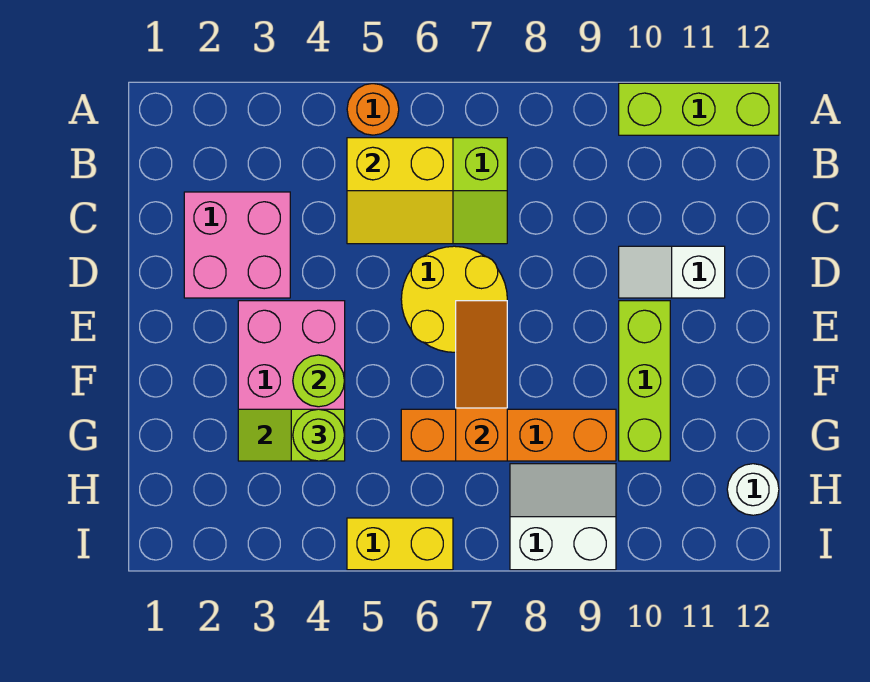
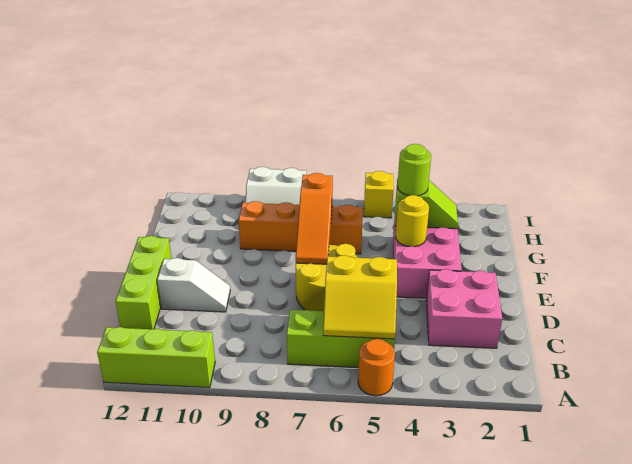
yellow 2x2 slope [347,138,453,244] -> yellow 2x2 slope turned to [323,255,397,339]
lime 1x3 brick [619,301,670,461] -> lime 1x3 brick moved to [115,236,171,329]
lime 1x1 round brick [293,355,344,407] -> yellow 1x1 round brick [396,195,429,247]
white 1x1 round brick [727,464,779,515] -> none
yellow 1x2 brick [347,518,453,570] -> yellow 1x1 brick [364,171,394,218]

